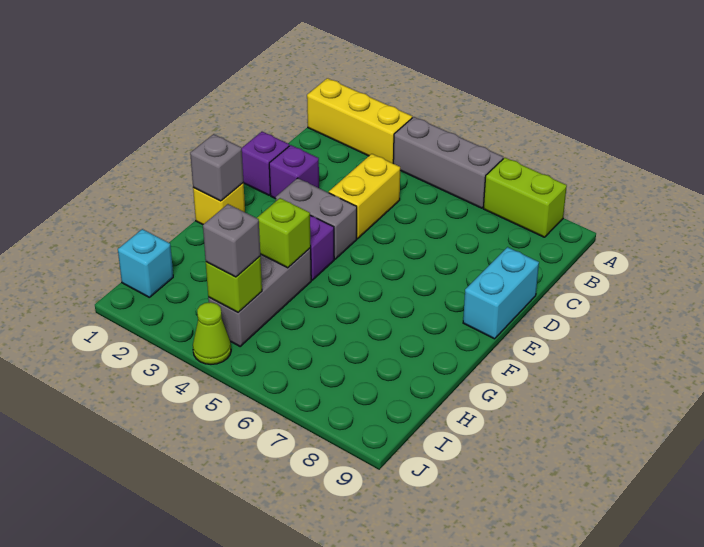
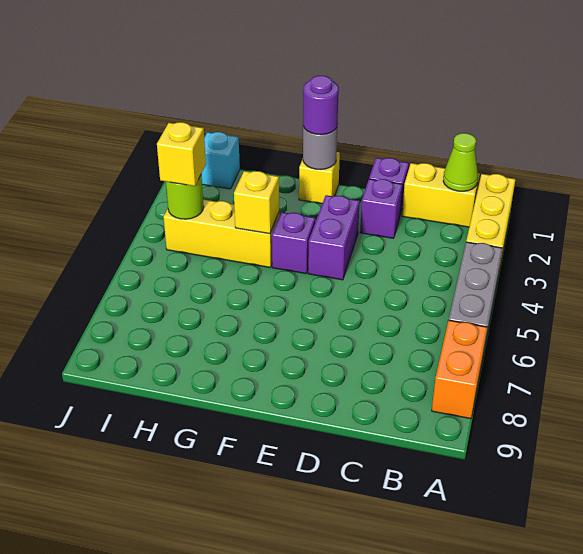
lime 1x2 brick [483,158,567,237] -> orange 1x2 brick [432,320,487,419]
yellow 1x2 brick [329,154,400,239] -> yellow 1x2 brick moved to [402,163,480,227]
cyan 1x2 brick [463,247,539,339] -> none
grey 1x2 brick [276,178,357,259] -> purple 1x2 brick [308,195,360,280]
grey 1x1 brick [190,134,243,201] -> grey 1x1 round brick [303,126,337,170]
none -> purple 1x1 round brick [303,76,339,135]
grey 1x3 brick [208,248,311,346] -> yellow 1x3 brick [164,200,279,267]
lime 1x1 brick [257,198,311,268] -> yellow 1x1 brick [234,171,279,234]
lime 1x1 brick [206,256,262,312] -> lime 1x1 round brick [166,175,204,219]
grey 1x1 brick [203,204,260,277] -> yellow 1x1 brick [157,122,206,186]
lime 1x1 cone [193,302,231,364] -> lime 1x1 cone moved to [443,133,478,191]

